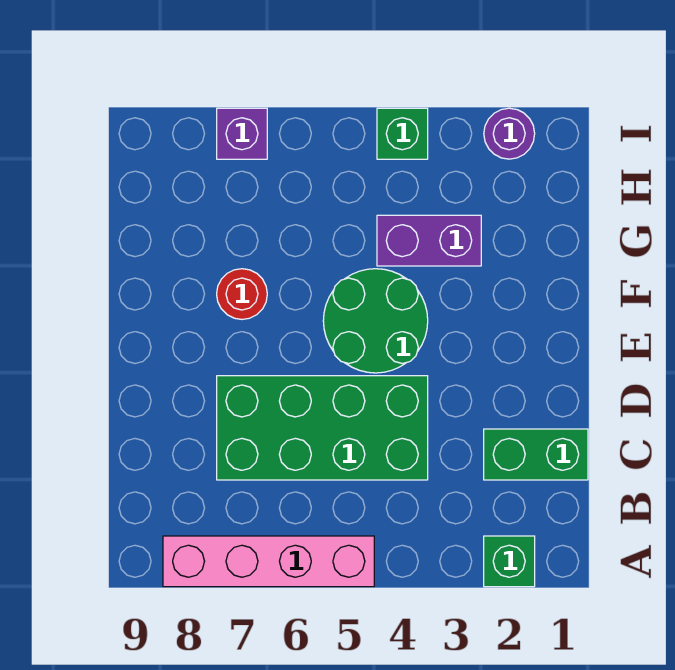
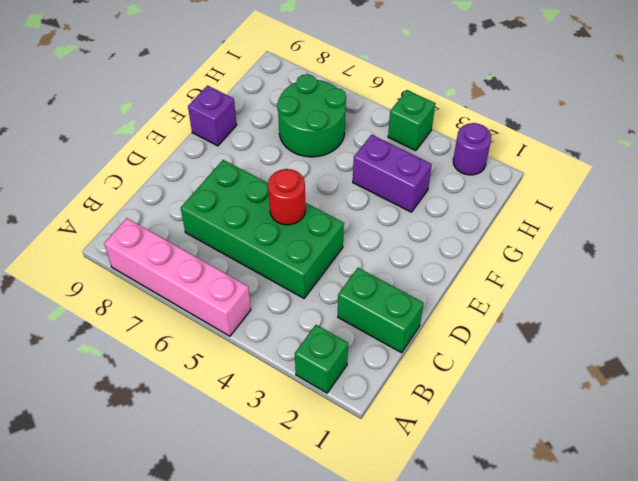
green 2x2 round brick [323,269,428,373] -> green 2x2 round brick moved to [277,74,346,157]
red 1x1 round brick [217,269,267,319] -> red 1x1 round brick moved to [268,169,305,225]
purple 1x1 brick [217,108,267,159] -> purple 1x1 brick moved to [188,86,237,146]

